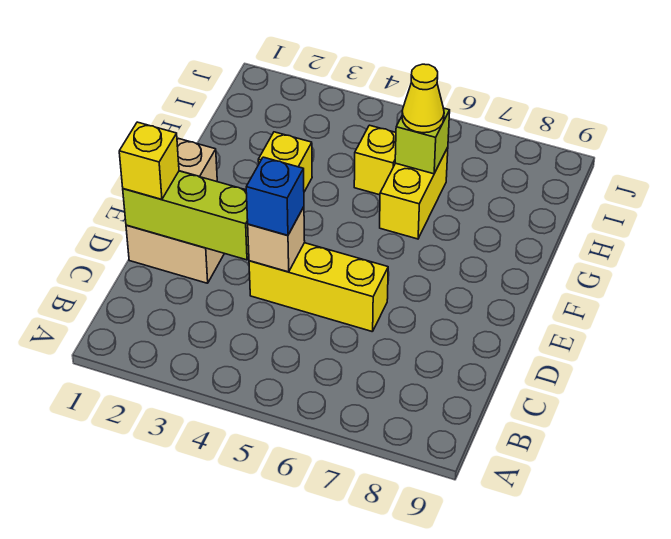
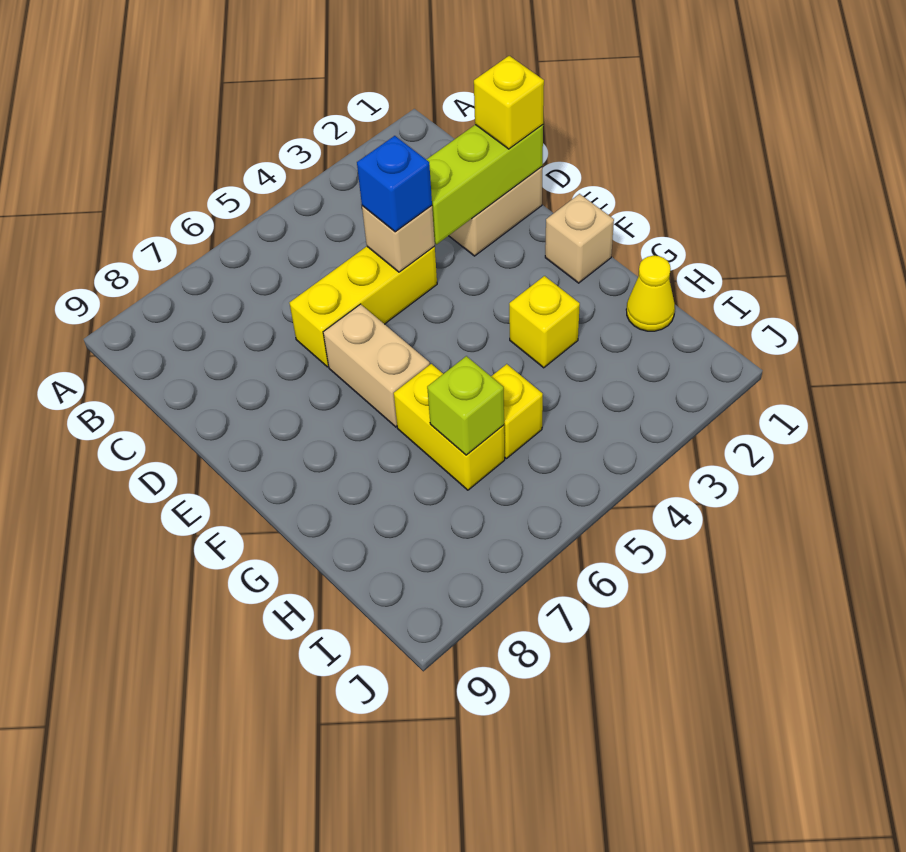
none -> tan 1x2 brick [323,304,430,427]
yellow 1x1 cone [402,64,444,133] -> yellow 1x1 cone moved to [626,256,675,331]

